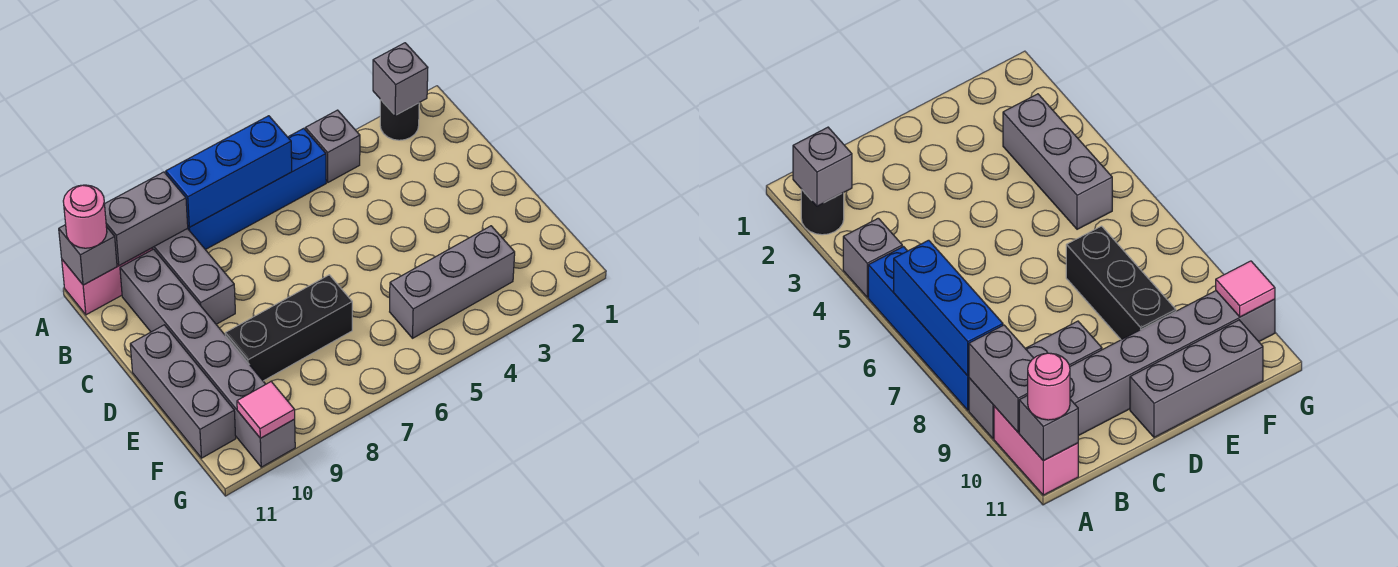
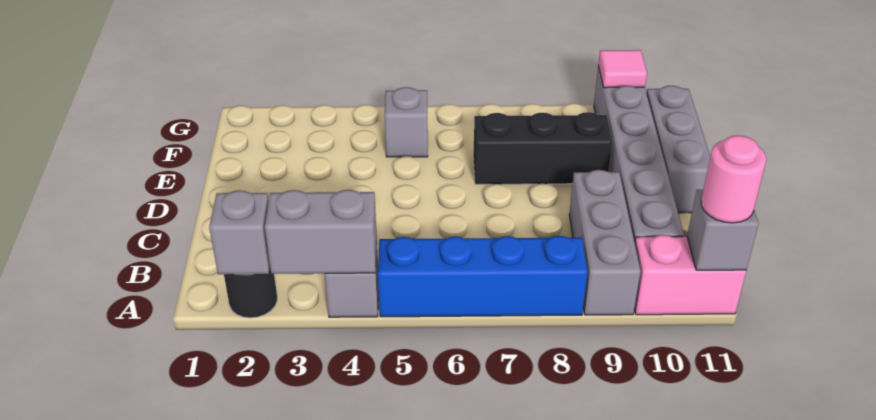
blue 1x3 brick [166,116,292,227] -> none
grey 1x2 brick [105,172,188,266] -> grey 1x2 brick moved to [265,190,377,274]
grey 1x3 brick [390,226,515,338] -> grey 1x1 brick [385,87,428,157]

